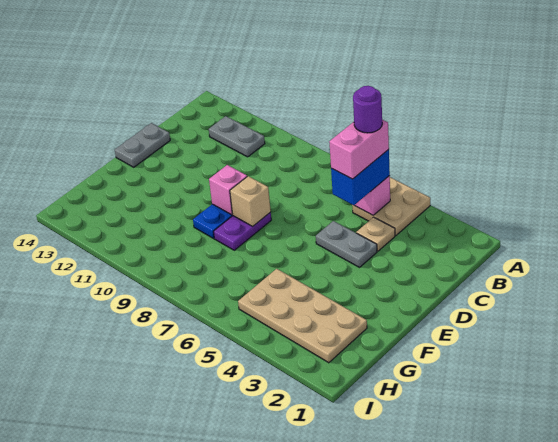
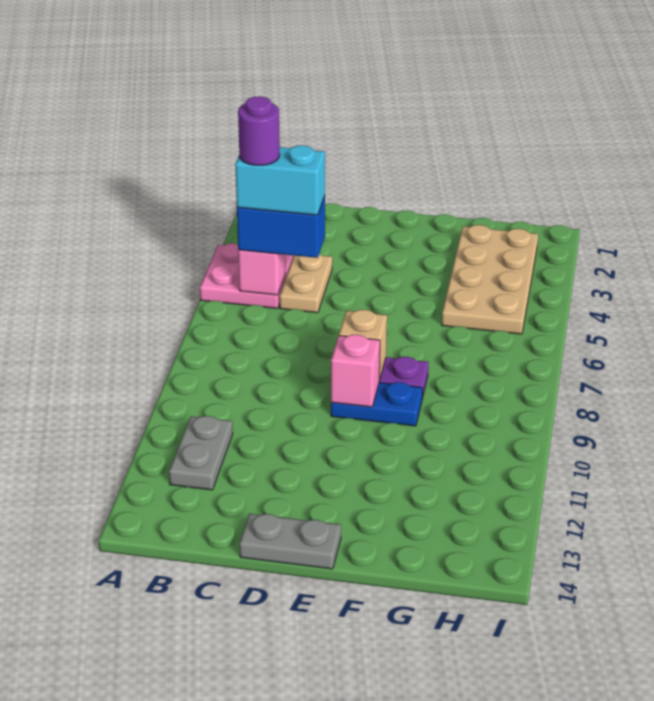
tan 2x2 plate [352,177,430,235] -> pink 2x2 plate [200,244,293,308]
pink 1x2 brick [329,120,389,179] -> cyan 1x2 brick [235,145,325,215]
tan 1x1 plate [356,217,395,251] -> tan 1x2 plate [280,254,332,313]
grey 1x2 plate [316,221,377,267] -> none

